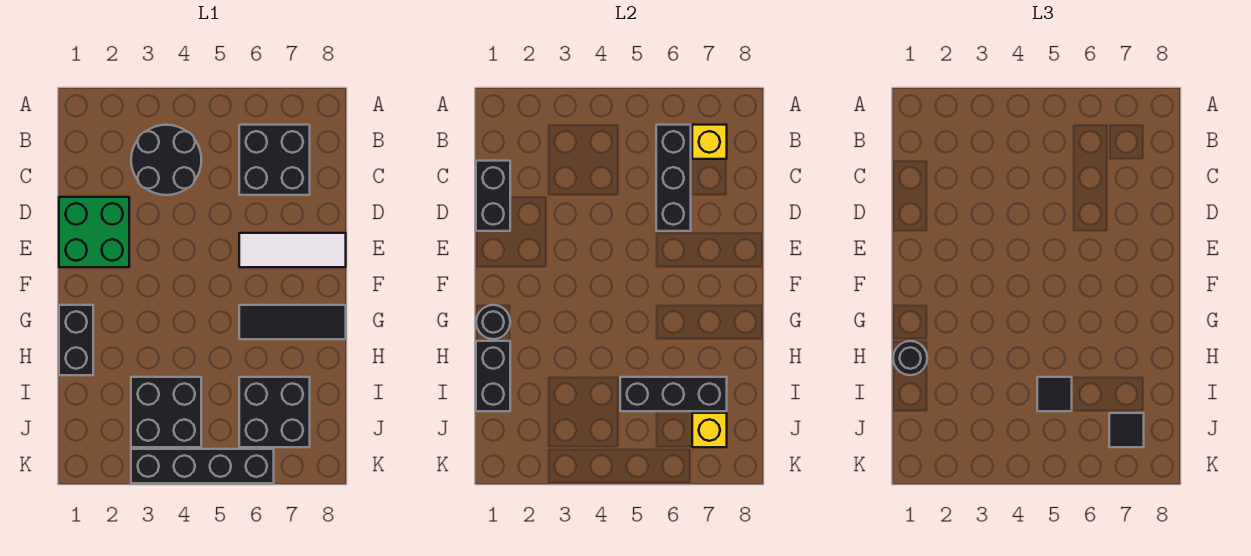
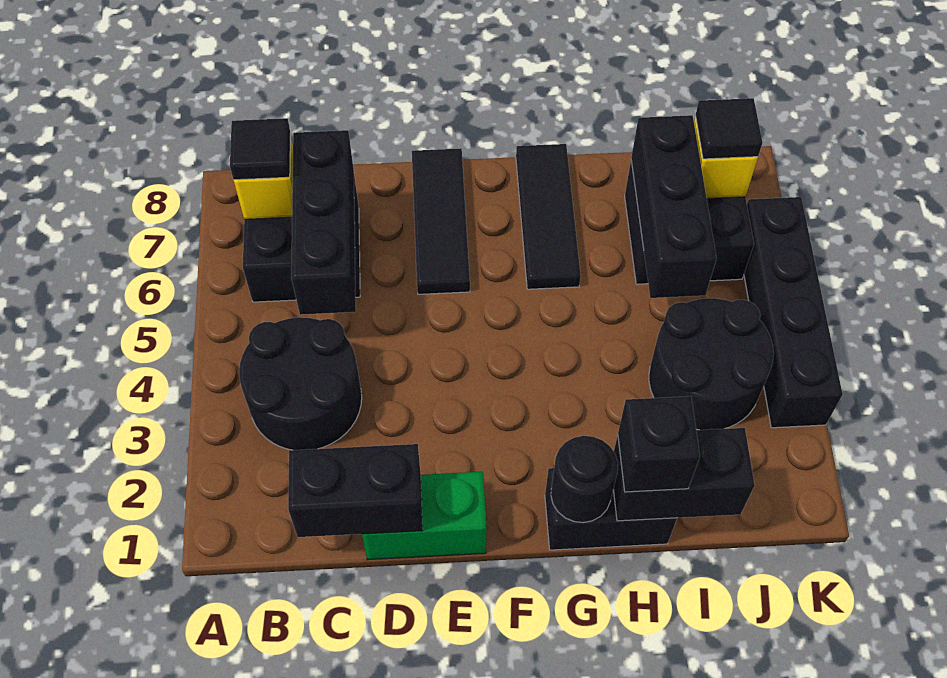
black 1x3 brick [656,125,691,231] -> black 1x3 brick turned to [291,130,356,315]
green 2x2 brick [59,197,129,267] -> green 1x2 brick [362,472,487,560]
white 1x3 tile [239,233,346,267] -> black 1x3 tile [412,148,470,294]
black 1x1 round brick [893,341,927,375] -> black 1x1 brick [618,396,700,492]
black 2x2 brick [131,377,201,447] -> black 2x2 round brick [649,298,774,430]
black 1x1 tile [1037,377,1072,411] -> black 1x1 tile moved to [230,118,290,180]

